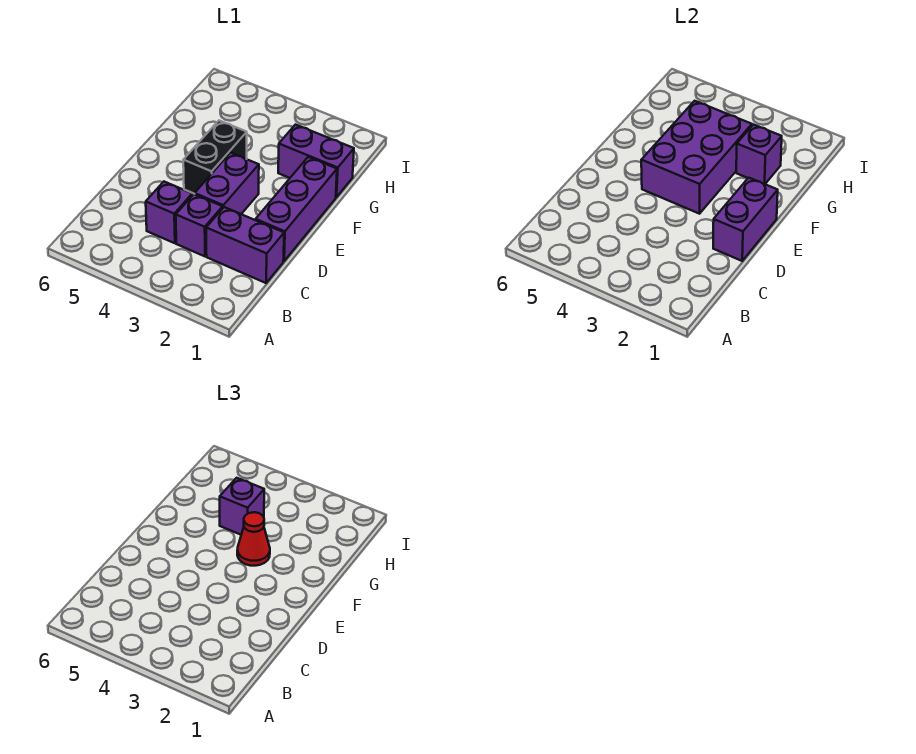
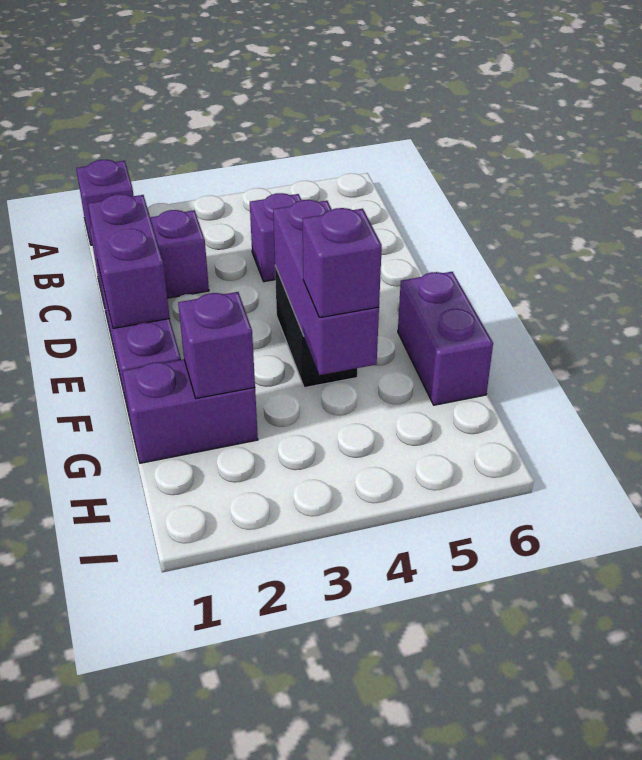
purple 1x1 brick [176,194,223,256] -> purple 1x1 brick moved to [76,160,134,245]
purple 1x2 brick [195,153,259,214] -> purple 1x2 brick moved to [398,272,493,405]
purple 2x3 brick [641,101,752,214] -> purple 1x3 brick [273,200,379,375]
red 1x1 cone [237,512,270,566] -> none

